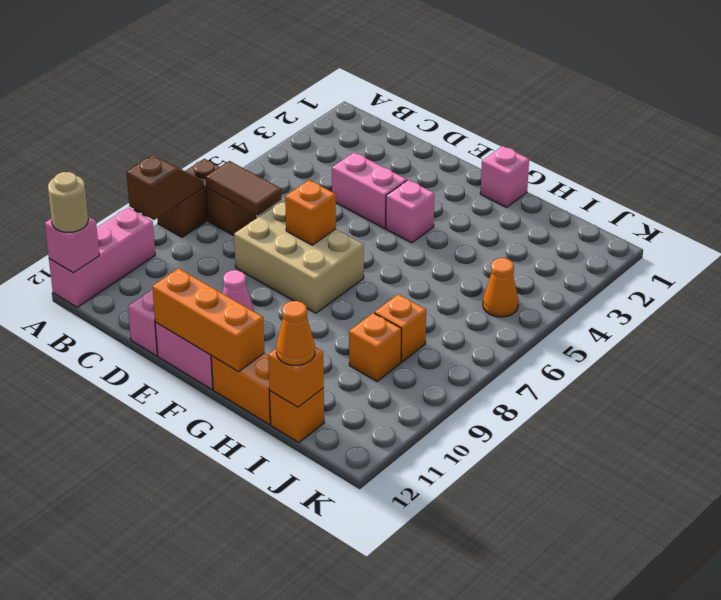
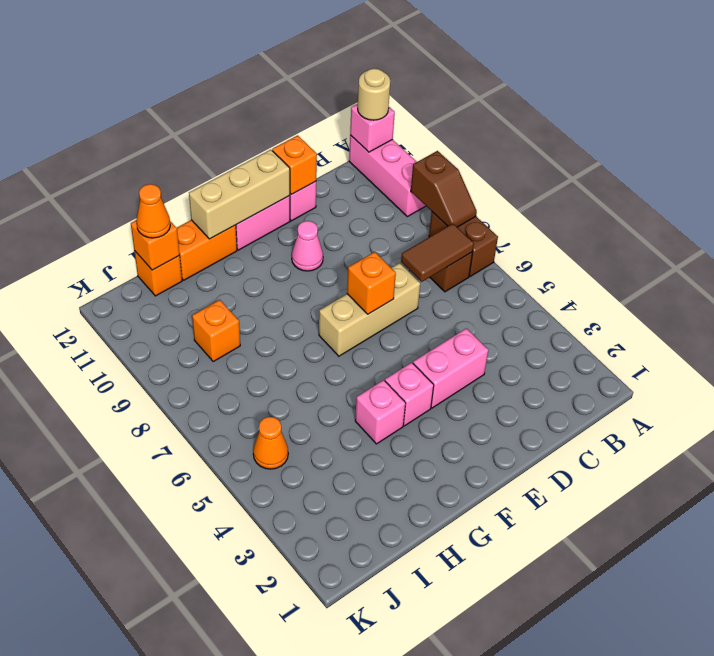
tan 2x3 brick [234,201,364,313] -> tan 1x3 brick [319,263,420,356]
orange 1x3 brick [152,268,265,372] -> tan 1x3 brick [189,150,290,239]
pink 1x1 brick [480,146,529,207] -> pink 1x1 brick moved to [355,380,406,444]
orange 1x1 brick [374,294,426,362] -> orange 1x1 brick moved to [272,135,317,194]

